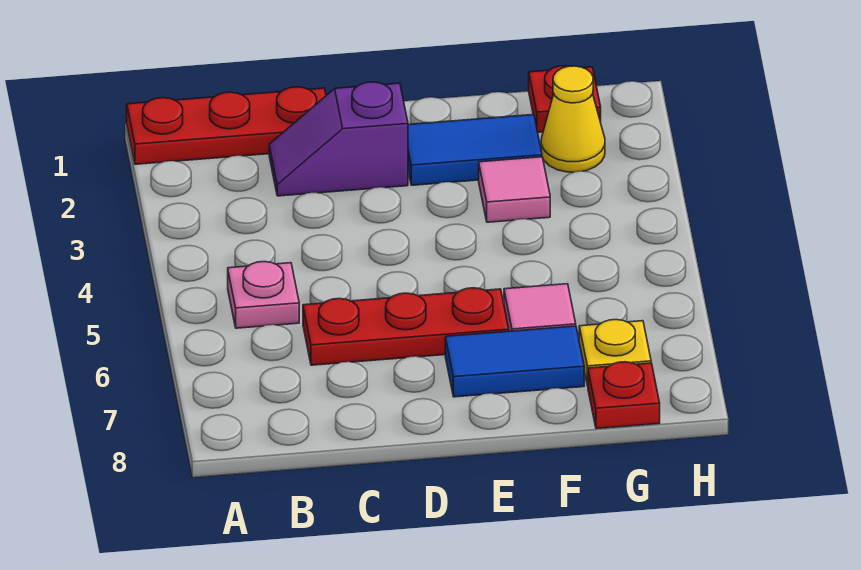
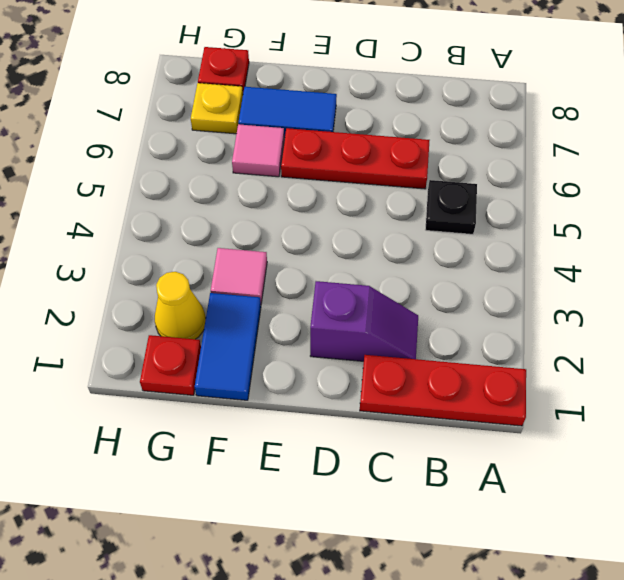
pink 1x1 plate [228,262,299,328] -> black 1x1 plate [426,180,477,234]
blue 1x2 tile [408,115,542,185] -> blue 1x2 tile turned to [195,293,261,400]

